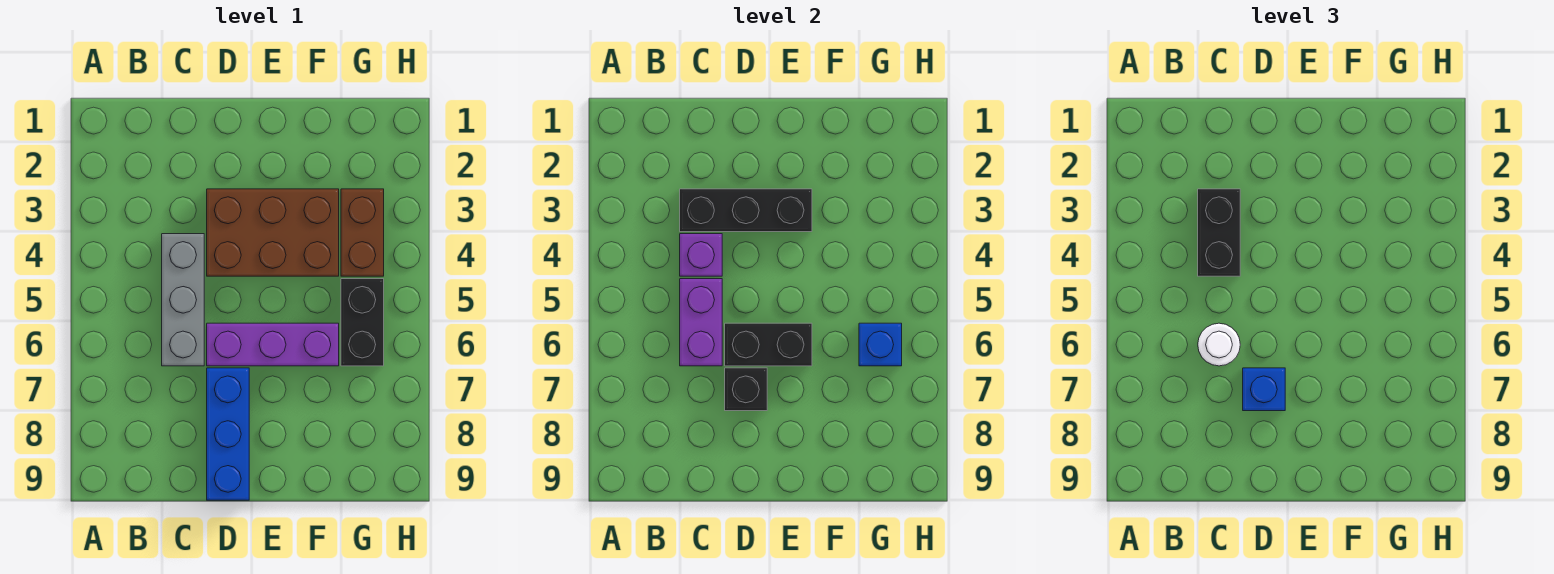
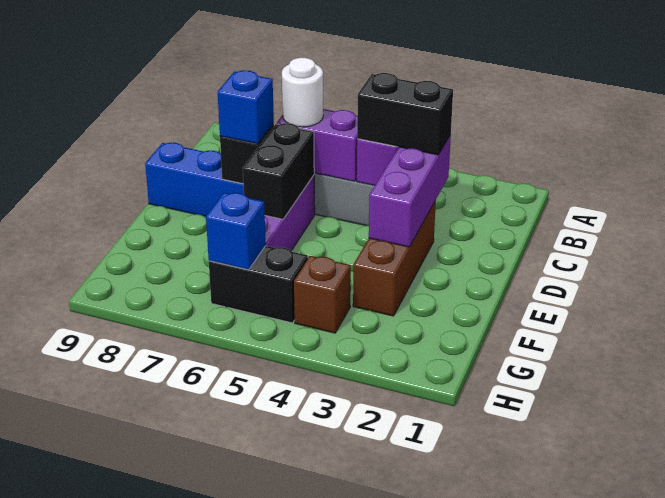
black 1x3 brick [680,189,812,232] -> purple 1x3 brick [369,135,451,247]
brown 2x3 brick [207,189,339,276] -> brown 1x3 brick [353,201,436,316]
brown 1x2 brick [341,189,384,276] -> brown 1x1 brick [294,256,351,333]

